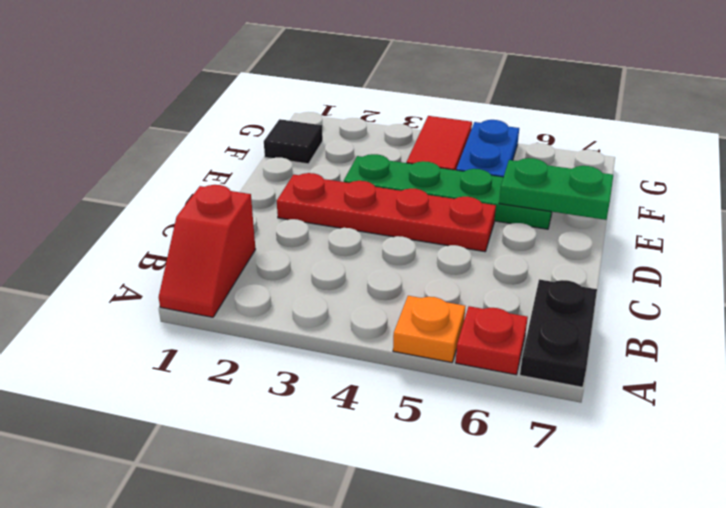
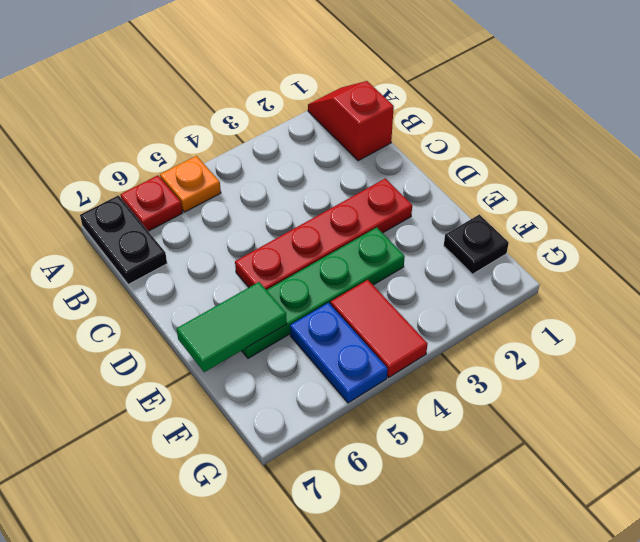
green 1x2 plate [499,158,613,220] -> green 1x2 tile [177,282,287,372]
black 1x1 tile [264,119,323,164] -> black 1x1 plate [444,214,509,274]

